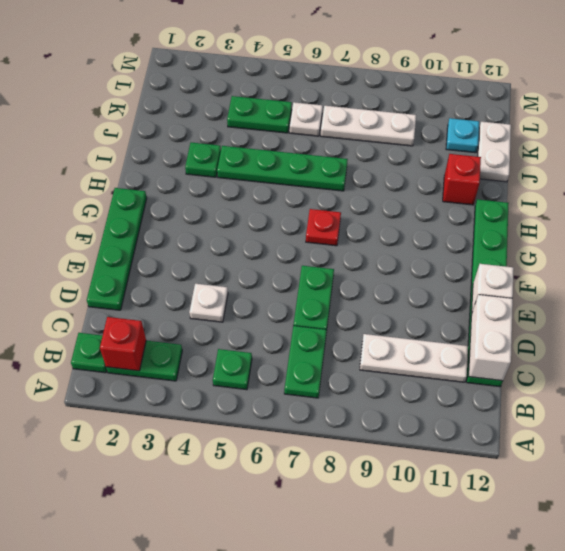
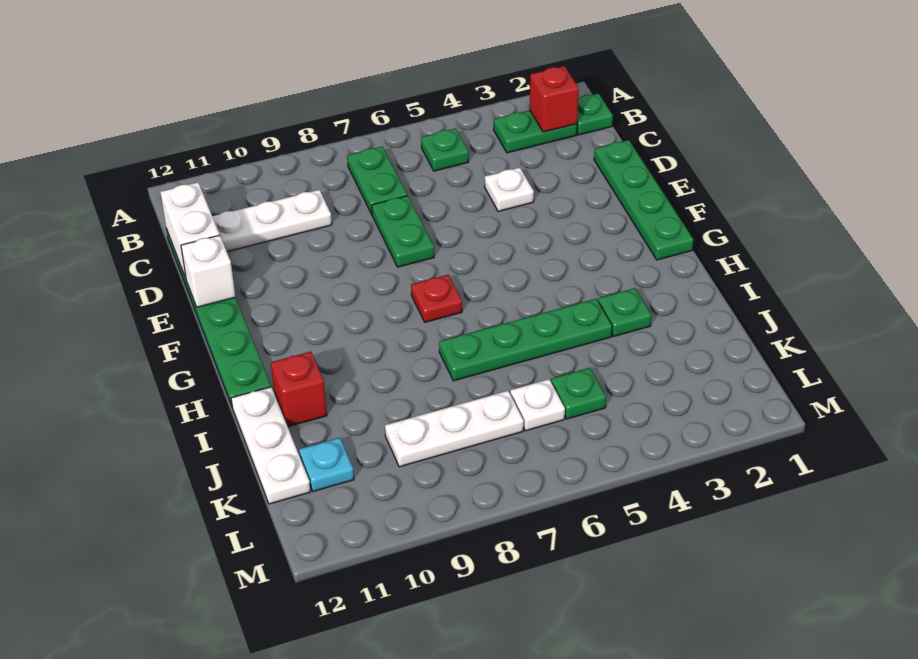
white 1x2 plate [478,122,511,182] -> white 1x3 plate [231,387,311,504]
green 1x2 plate [227,96,292,133] -> green 1x1 plate [551,368,606,419]

